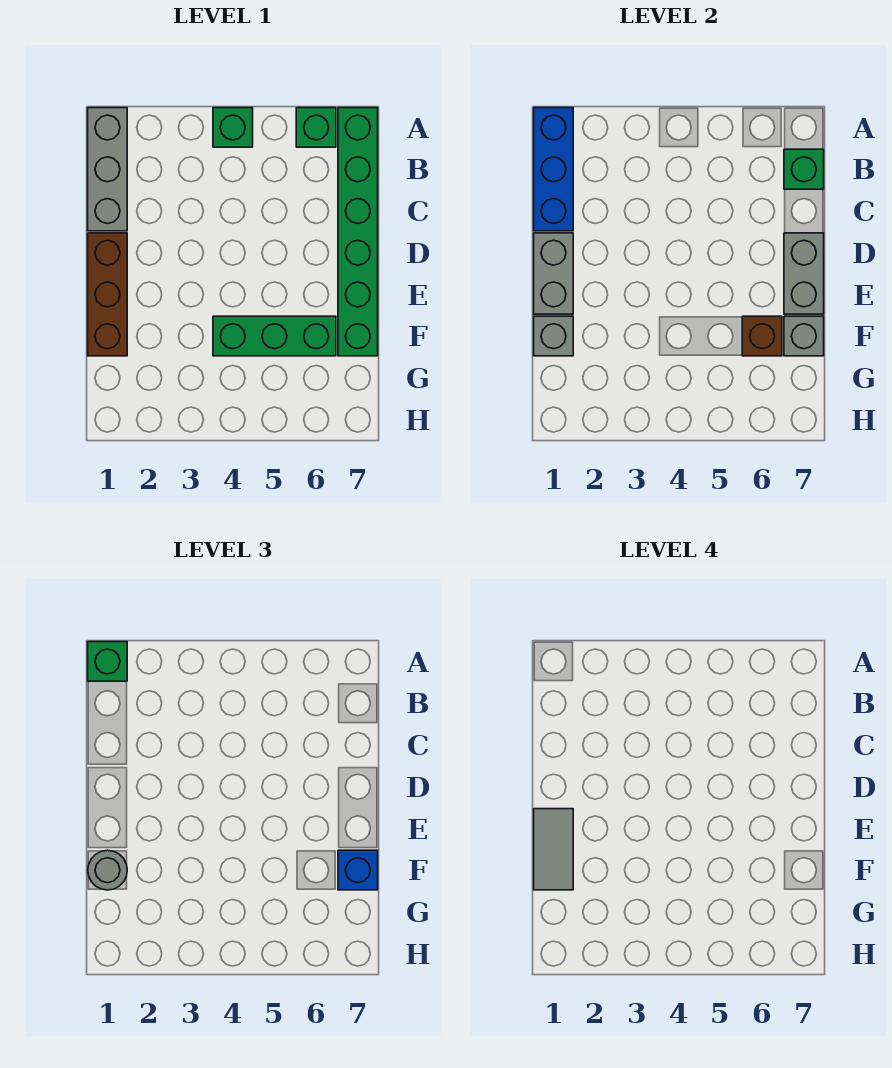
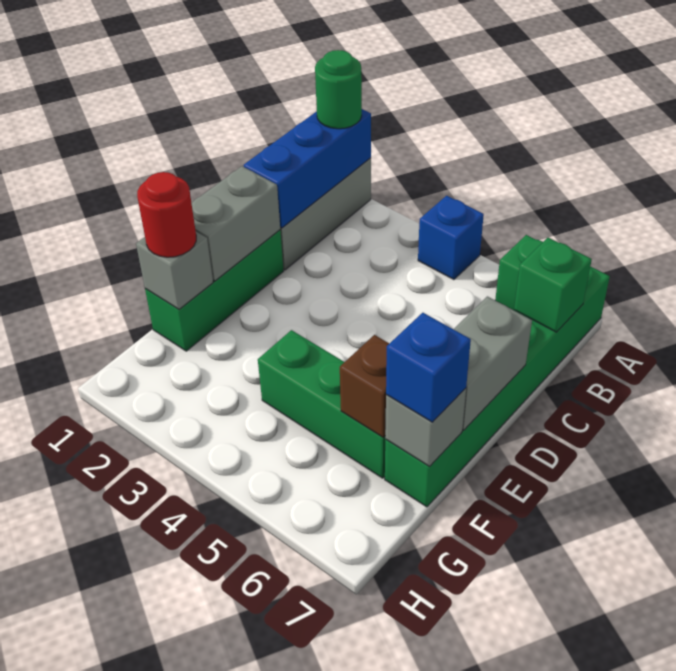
green 1x1 brick [88,642,127,681] -> green 1x1 round brick [315,50,362,129]
green 1x1 brick [213,108,253,147] -> blue 1x1 brick [418,196,484,280]
brown 1x3 brick [88,233,127,356] -> green 1x3 brick [145,230,284,351]
grey 1x2 tile [534,809,573,890] -> none
grey 1x1 round brick [88,850,127,890] -> red 1x1 round brick [137,172,196,257]

